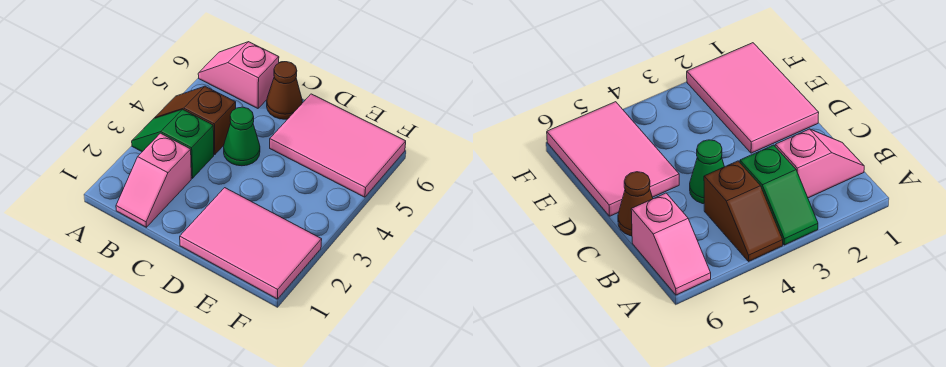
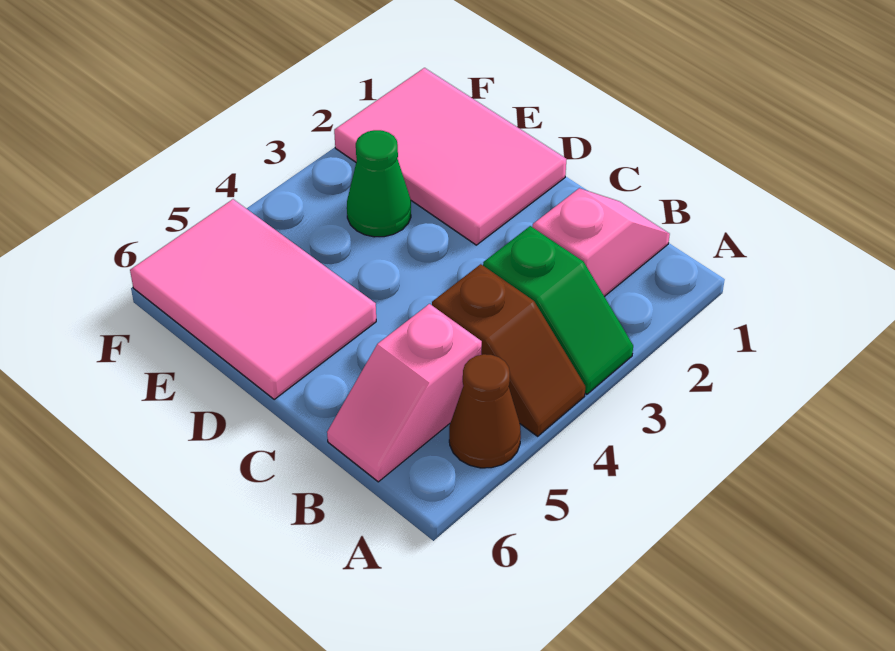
pink 1x2 slope [198,42,279,108] -> pink 1x2 slope turned to [327,304,482,482]
green 1x1 cone [224,107,260,166] -> green 1x1 cone moved to [347,130,411,237]
brown 1x1 cone [267,62,302,119] -> brown 1x1 cone moved to [449,354,521,468]

